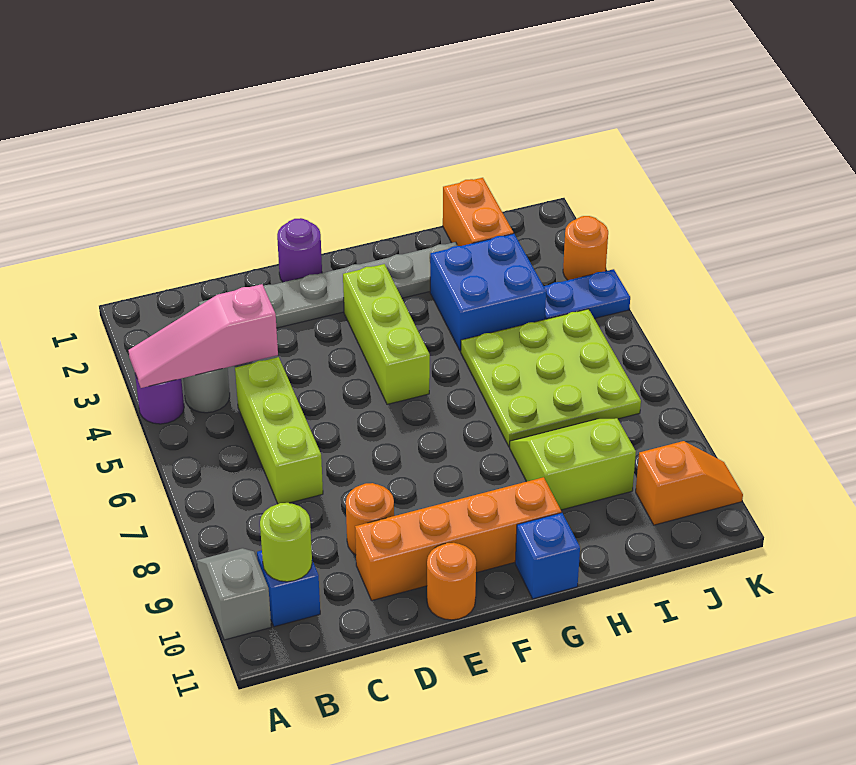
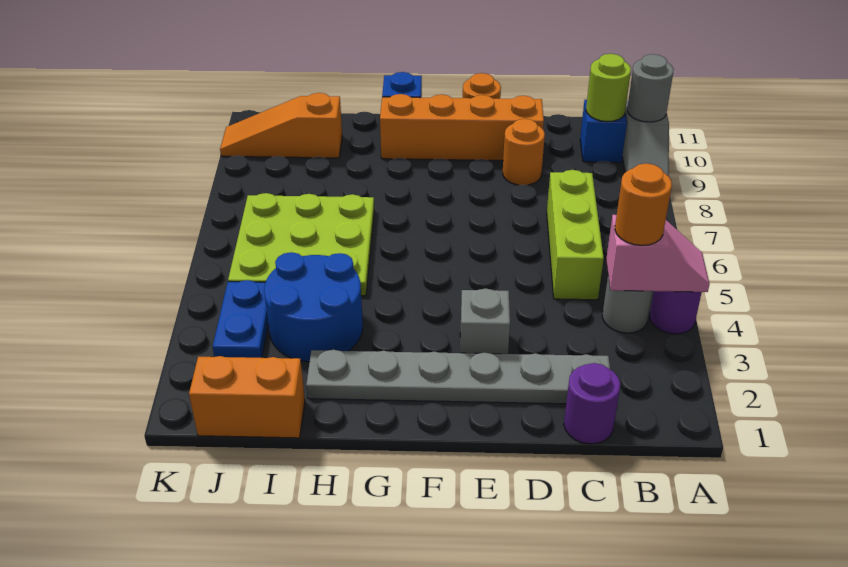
pink 1x3 slope [128,284,278,388] -> pink 1x2 slope [606,215,710,292]
none -> grey 1x1 round brick [627,54,674,122]
purple 1x1 round brick [277,218,322,282] -> purple 1x1 round brick moved to [564,363,620,444]
none -> grey 1x1 brick [460,288,510,354]
lime 1x3 brick [343,264,430,404] -> none
blue 2x2 brick [430,234,546,351] -> blue 2x2 round brick [264,252,363,362]
lime 2x2 slope [510,418,636,510] -> none
orange 1x2 brick [443,178,513,246] -> orange 1x2 brick turned to [189,356,305,438]
blue 1x2 plate [544,269,630,319] -> blue 1x2 plate turned to [213,280,268,358]
orange 1x2 slope [636,441,743,525] -> orange 1x3 slope [220,93,342,158]
orange 1x1 round brick [563,216,608,280] -> orange 1x1 round brick moved to [615,163,672,245]

